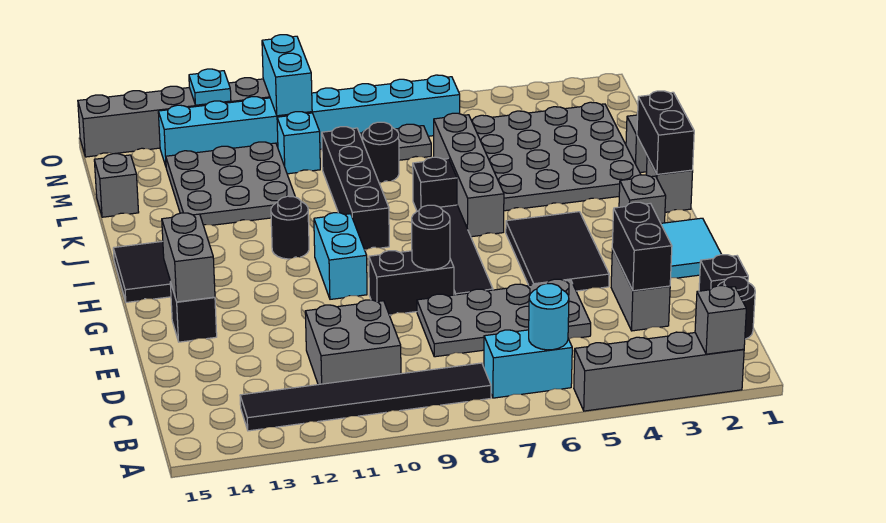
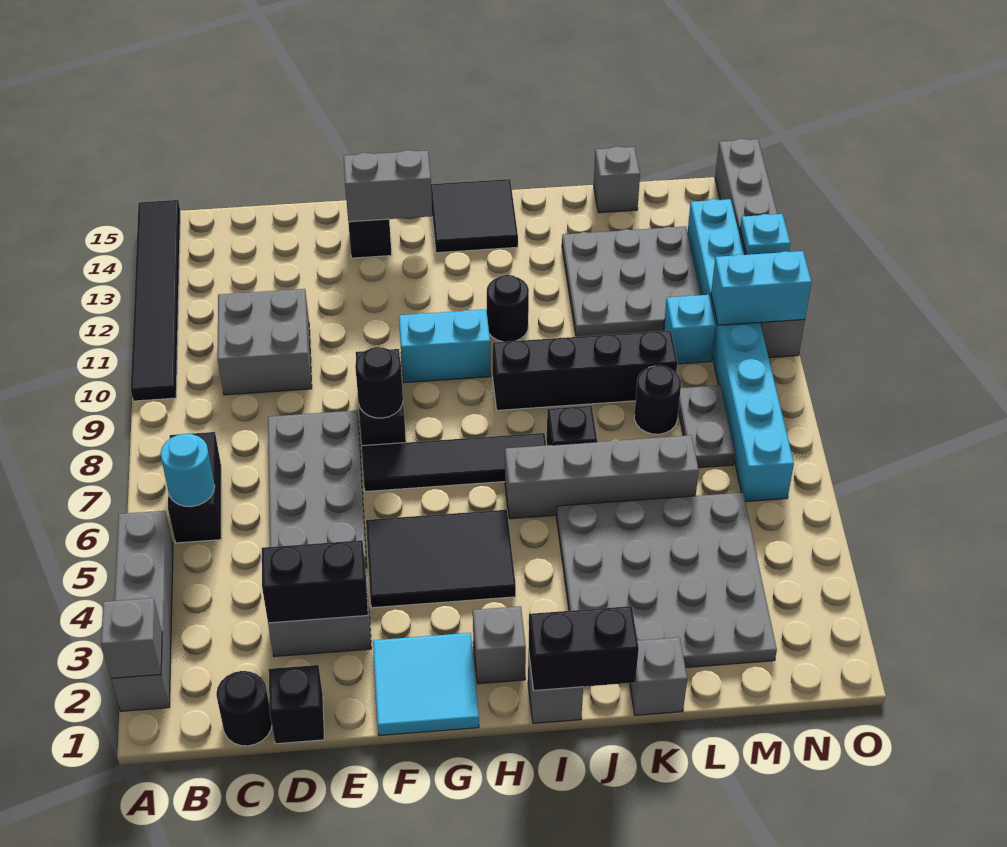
cyan 1x2 brick [484,330,572,398] -> black 1x2 brick [168,432,221,543]
black 1x6 tile [240,363,491,431] -> black 1x6 tile moved to [131,200,180,401]

